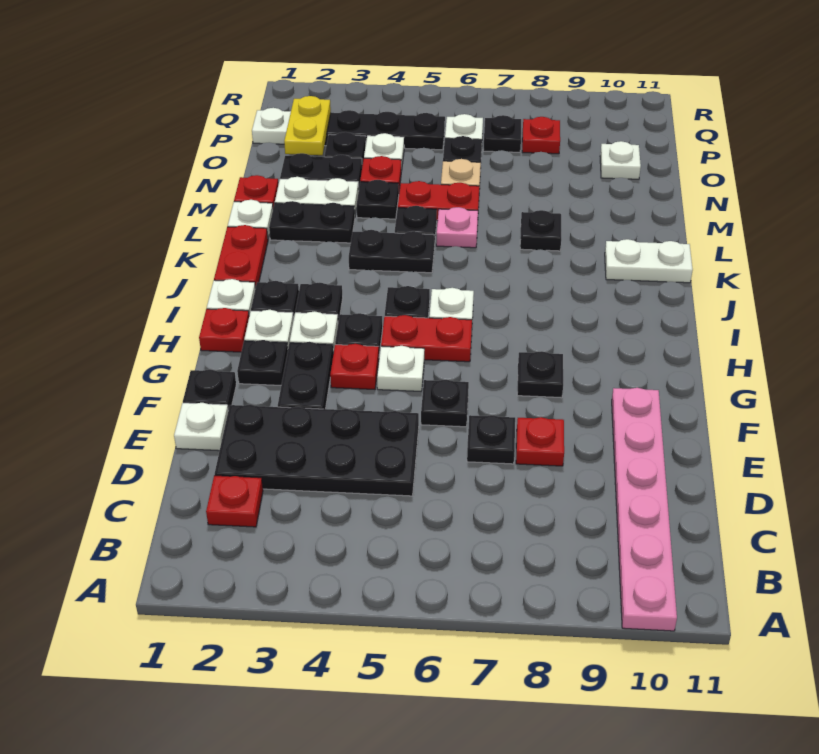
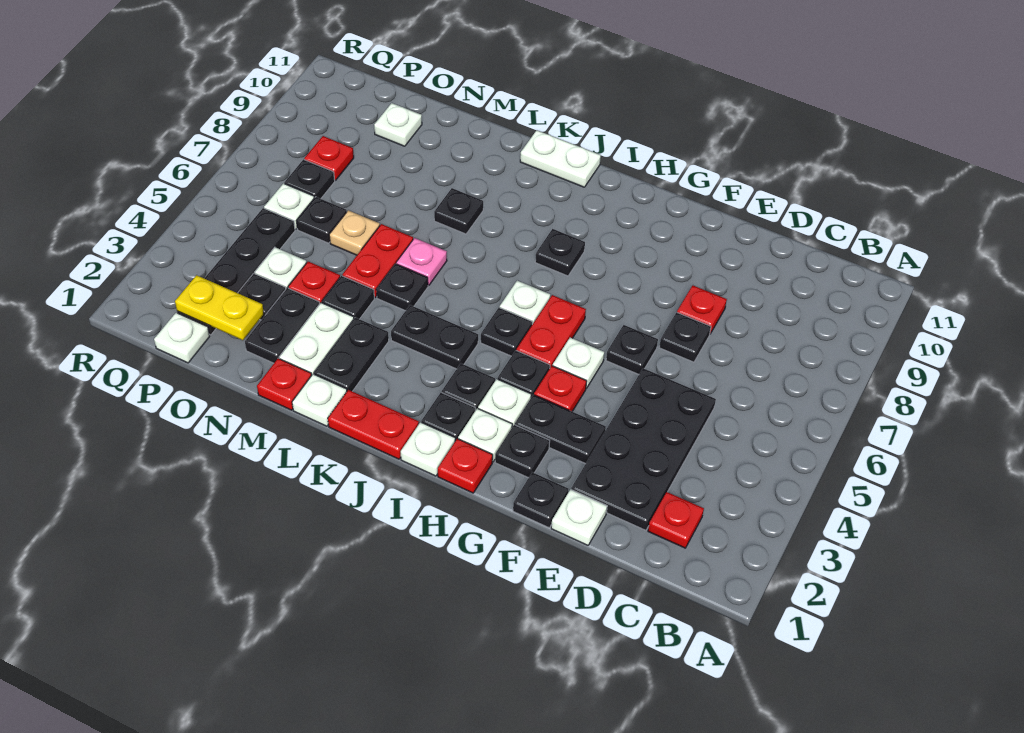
pink 1x6 plate [612,388,677,631] -> none
black 1x1 plate [517,351,563,398] -> black 1x1 plate moved to [535,229,585,276]
black 1x2 plate [349,230,434,273] -> black 1x2 plate turned to [391,305,478,369]
white 1x2 plate [605,239,693,283] -> white 1x2 plate turned to [520,130,601,187]

